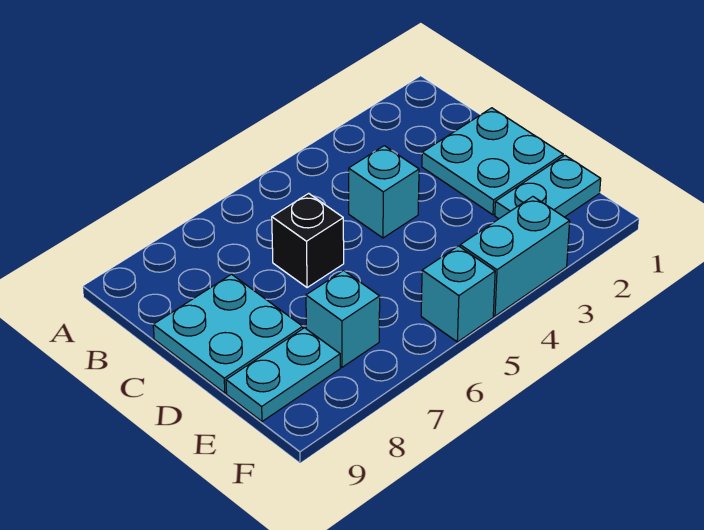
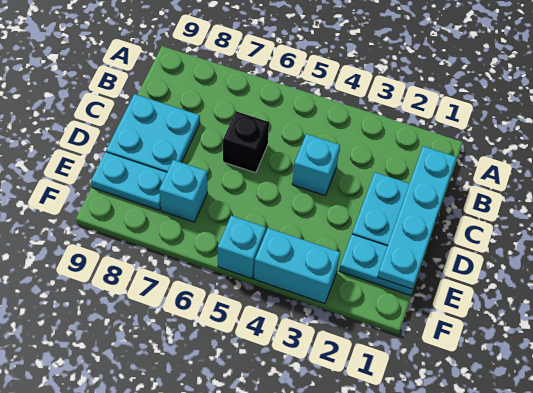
none -> cyan 1x4 plate [377,146,457,289]

